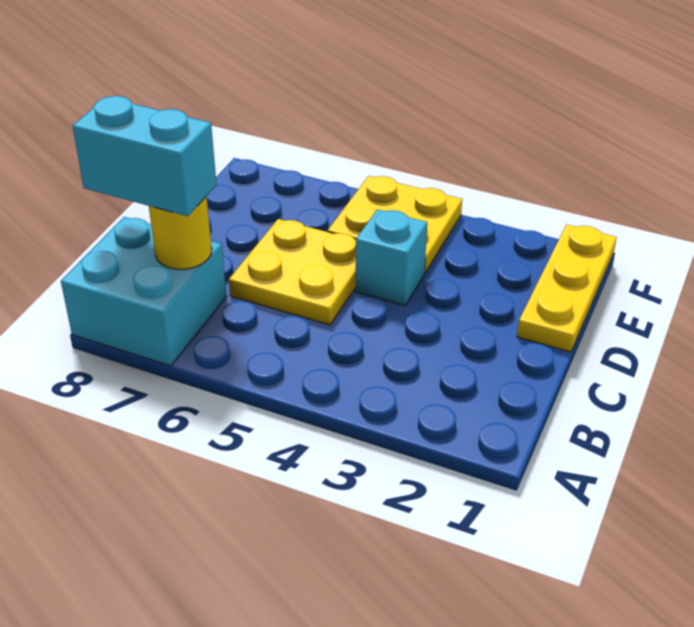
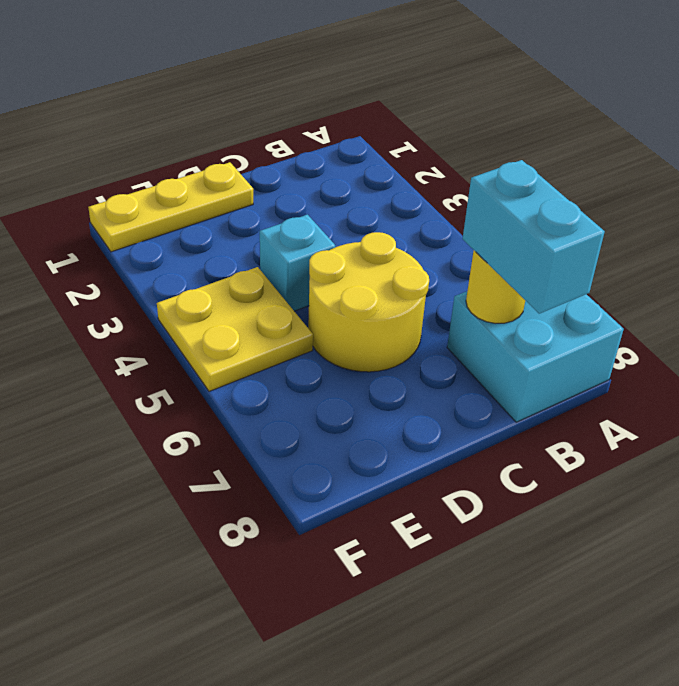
yellow 2x2 plate [229,219,356,325] -> yellow 2x2 round brick [308,232,429,372]

